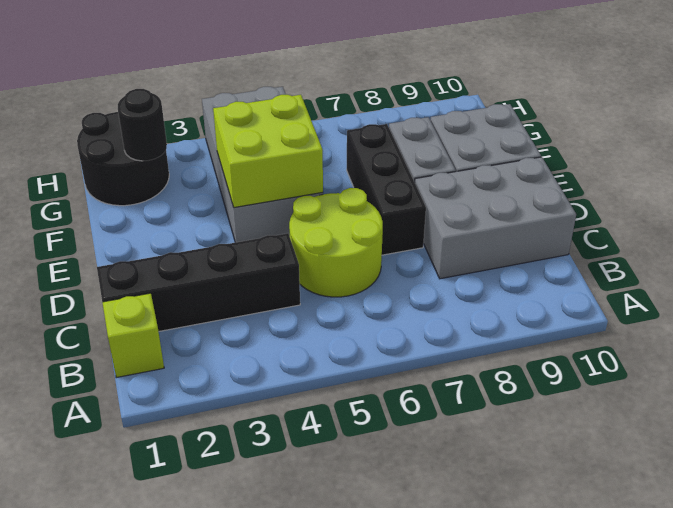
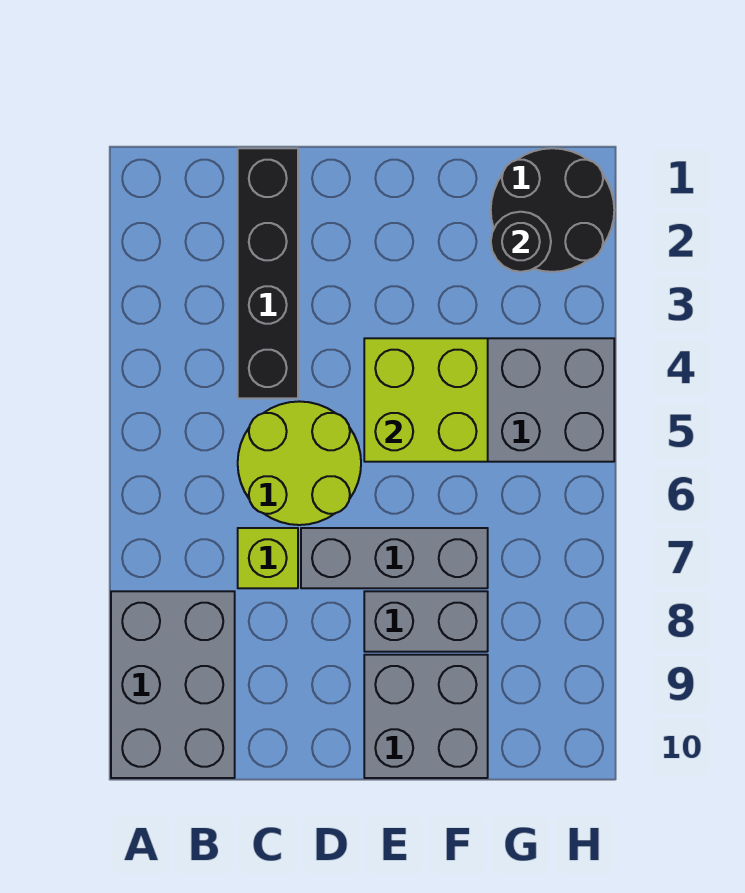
lime 1x1 brick [102,293,164,378] -> lime 1x1 brick moved to [238,528,298,588]
grey 2x3 brick [415,157,576,279] -> grey 2x3 brick moved to [111,591,235,778]
black 1x3 brick [347,124,426,255] -> grey 1x3 brick [301,528,488,588]

